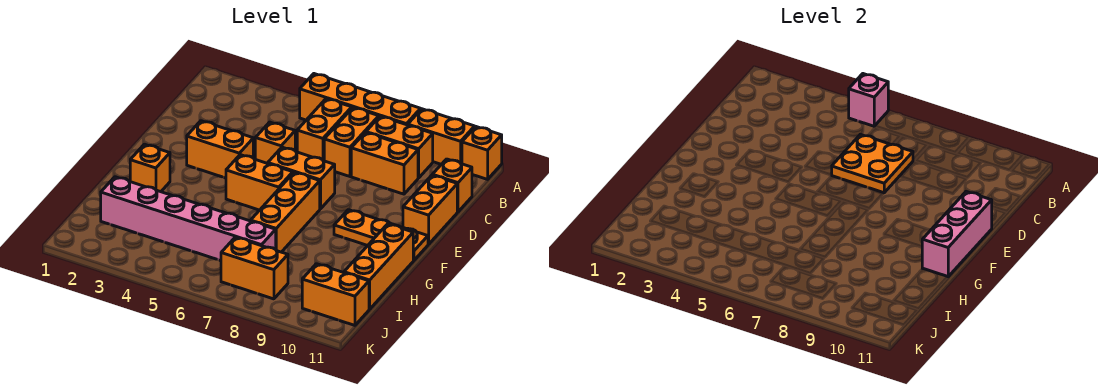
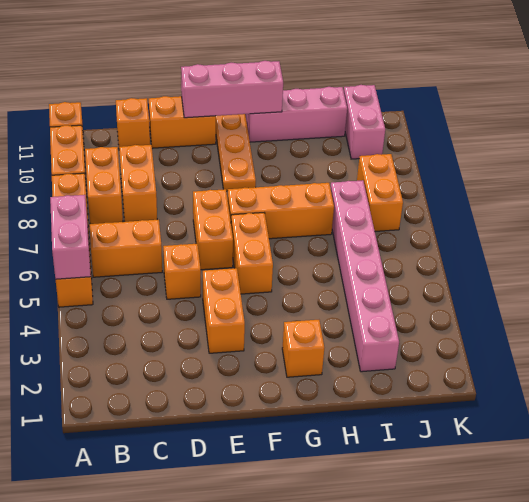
pink 1x1 brick [849,74,888,126] -> pink 1x2 brick [50,195,91,279]
orange 1x2 brick [324,107,379,176] -> none
orange 2x2 plate [832,134,913,193] -> none
orange 1x3 brick [344,224,413,309] -> pink 1x3 brick [246,87,347,142]
orange 1x2 brick [302,264,369,325] -> pink 1x2 brick [344,85,385,159]

